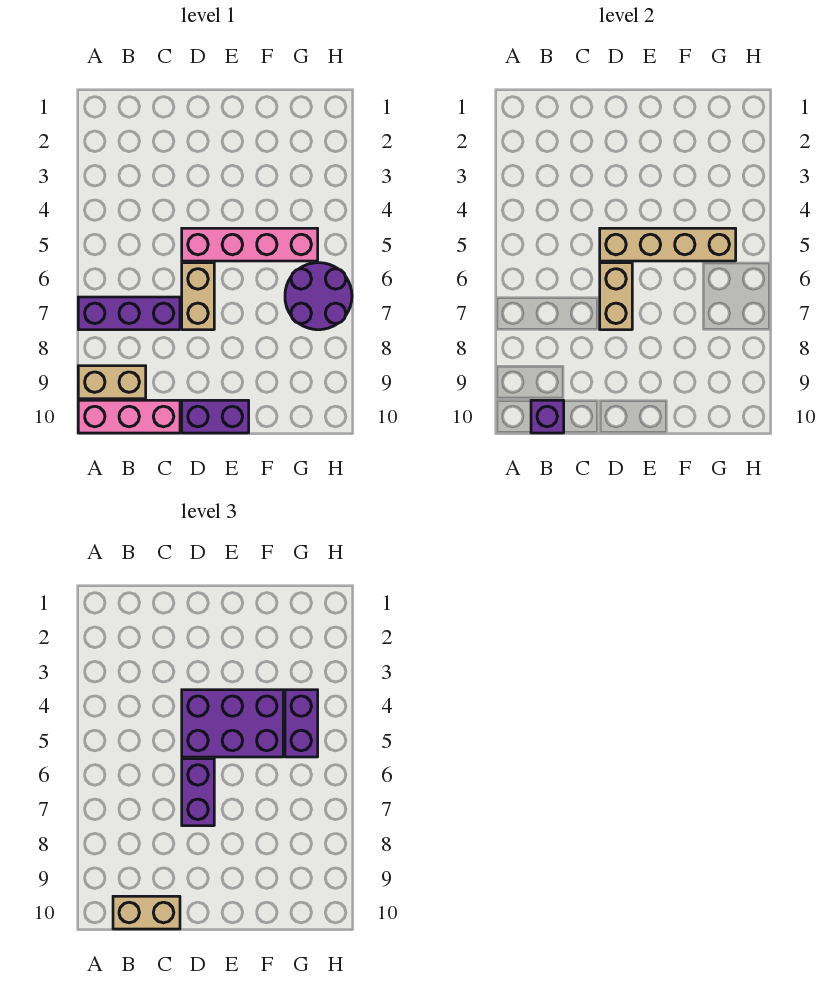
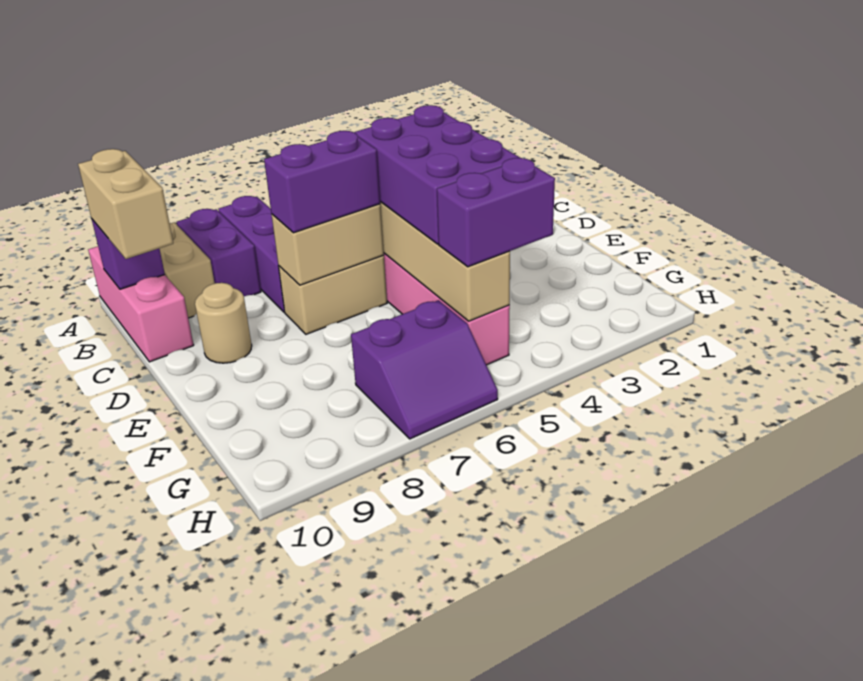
none -> tan 1x1 round brick [195,283,252,363]
purple 1x2 brick [182,400,249,433] -> purple 1x2 brick moved to [177,209,261,296]
purple 2x2 round brick [285,263,352,330] -> purple 2x2 slope [351,300,498,439]

